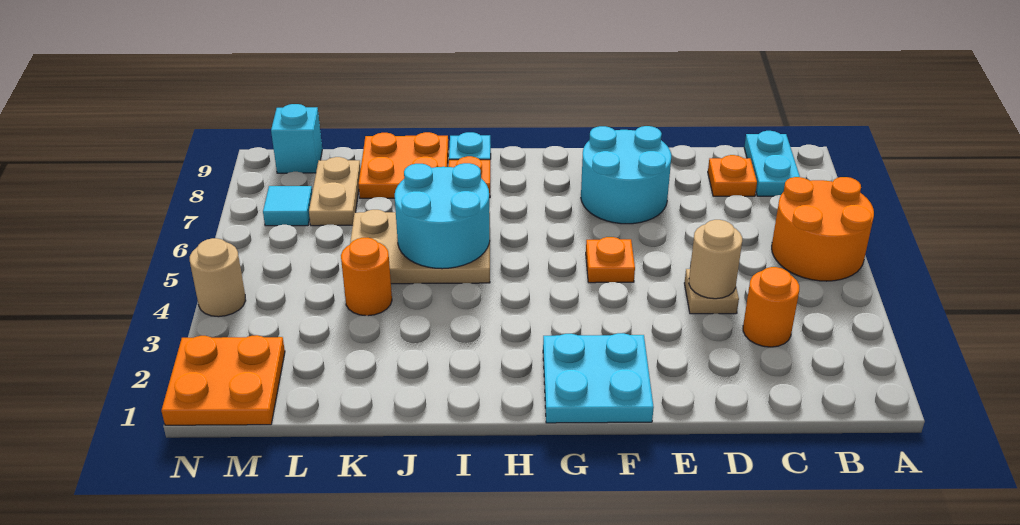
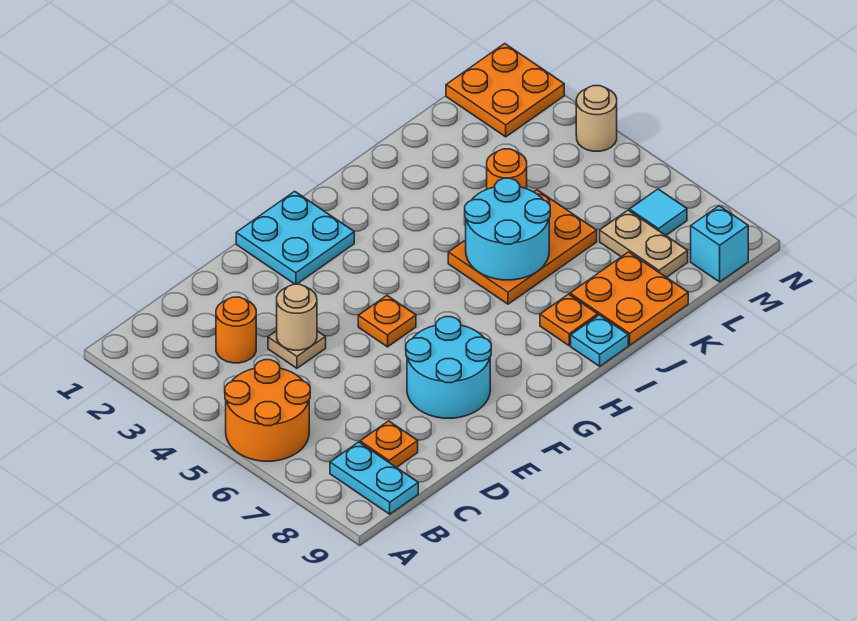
tan 2x3 plate [350,210,490,284] -> orange 2x3 plate [448,190,597,304]

